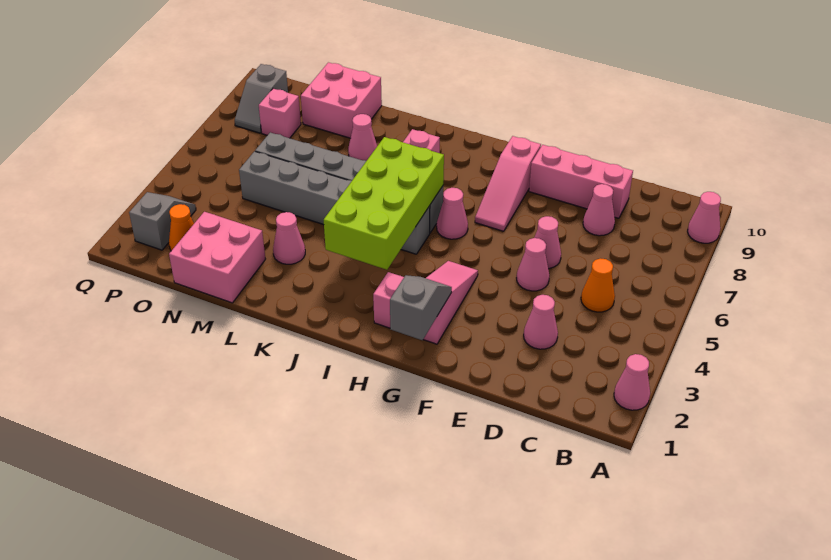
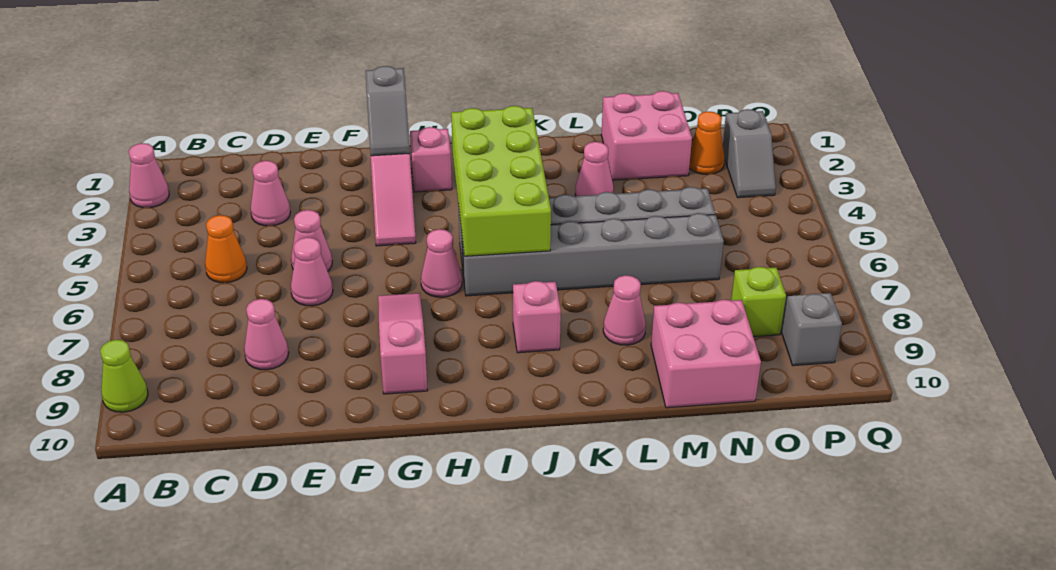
pink 1x1 cone [688,192,721,243] -> lime 1x1 cone [100,340,148,412]
pink 1x3 brick [529,145,633,218] -> none
pink 1x1 brick [259,89,301,138] -> lime 1x1 brick [731,267,786,337]

